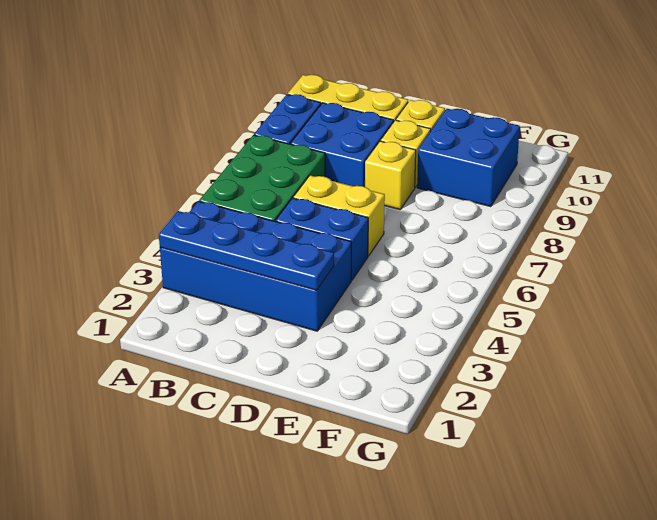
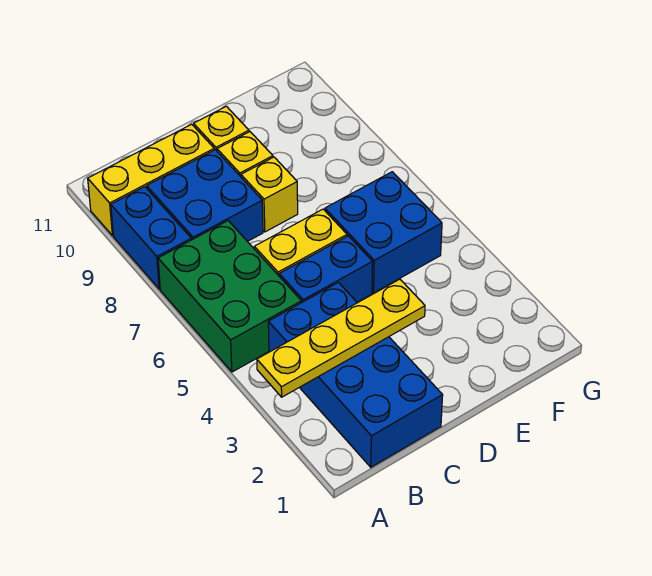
blue 2x4 brick [160,201,351,331] -> blue 2x4 brick turned to [268,282,443,467]
blue 1x4 plate [159,211,334,290] -> yellow 1x4 plate [257,279,425,397]
blue 2x2 brick [417,109,520,207] -> blue 2x2 brick moved to [325,172,442,293]

